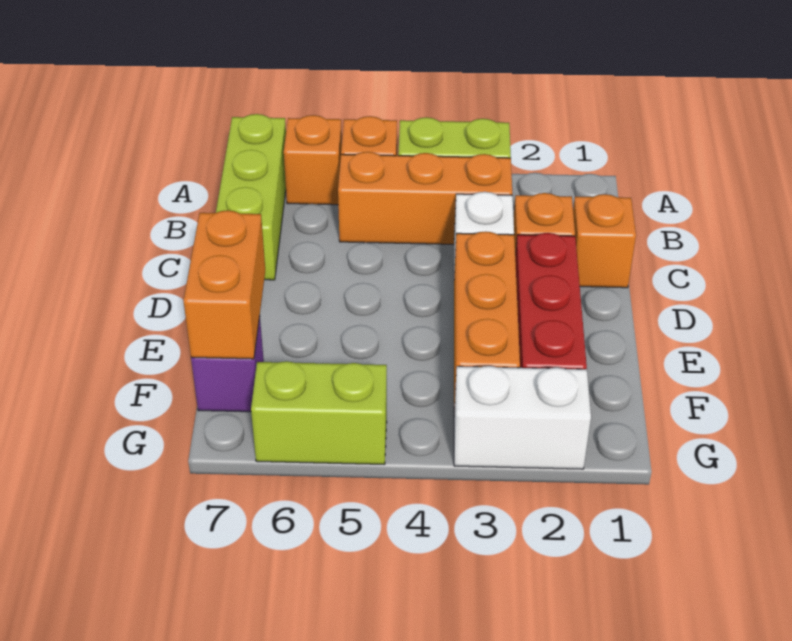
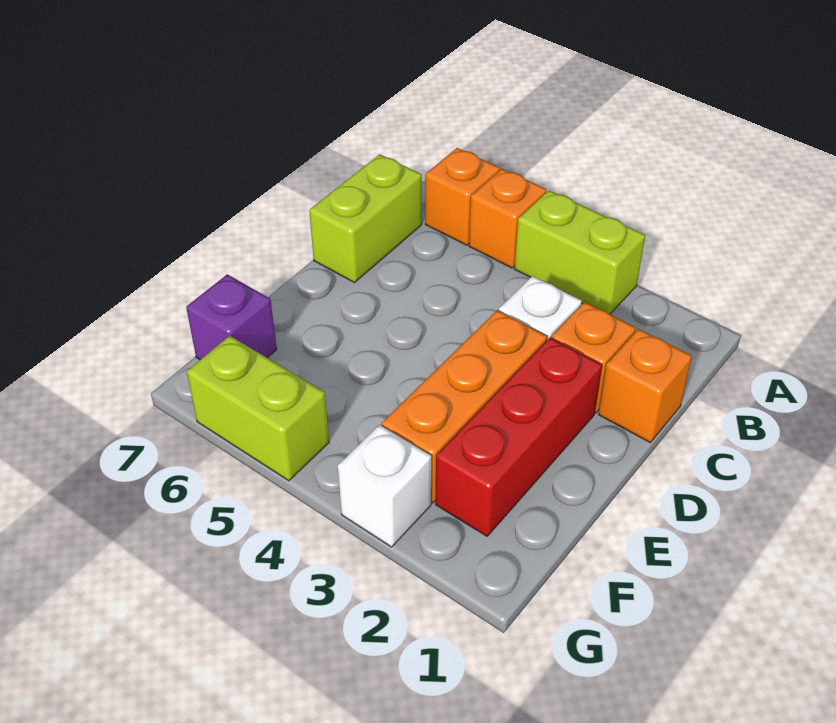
lime 1x3 brick [216,114,286,280] -> lime 1x2 brick [309,154,422,283]
orange 1x3 brick [338,152,512,244] -> none
orange 1x2 brick [184,210,265,359] -> none
white 1x2 brick [454,366,591,469] -> white 1x1 brick [338,425,431,547]

